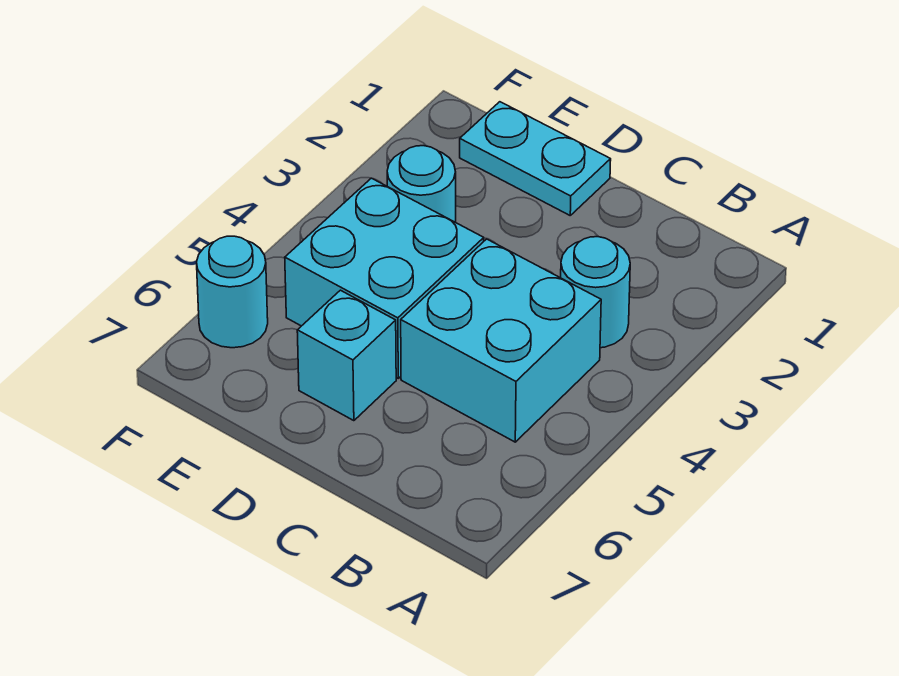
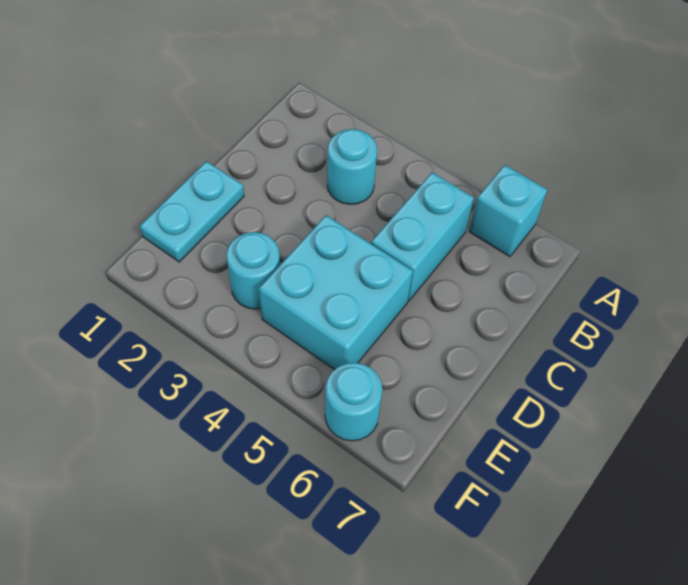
cyan 2x2 brick [401,239,601,442] -> cyan 1x2 brick [371,173,474,300]
cyan 1x1 brick [297,290,396,421] -> cyan 1x1 brick moved to [469,165,547,257]

